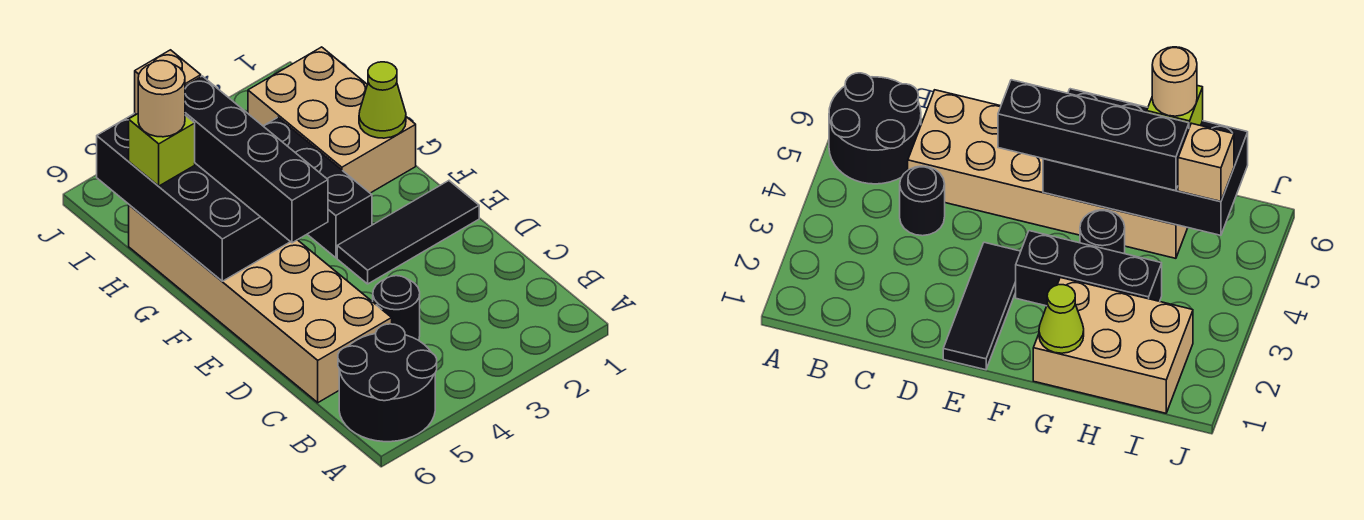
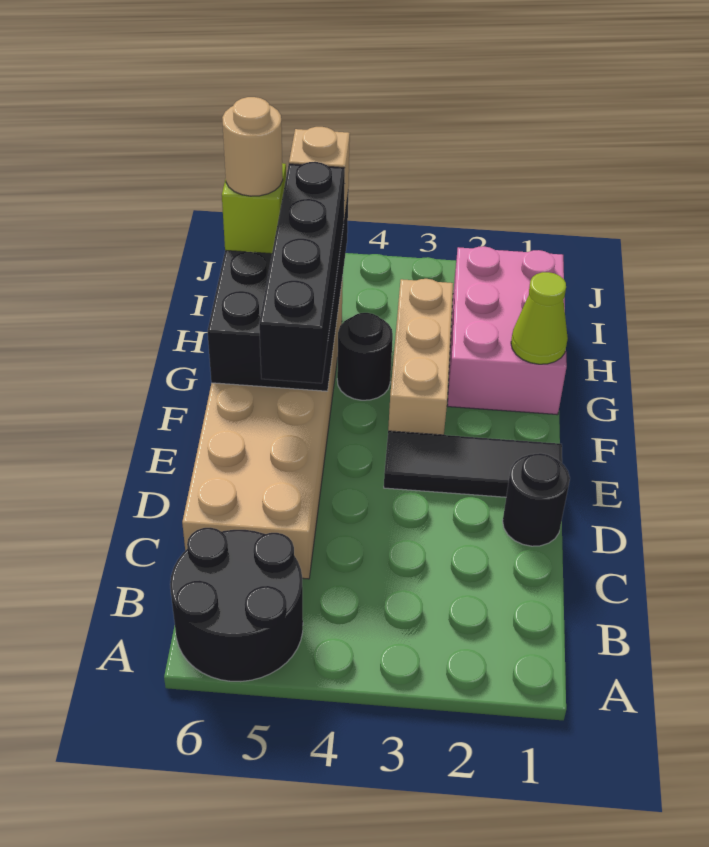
black 1x1 round brick [373,276,420,340] -> black 1x1 round brick moved to [503,453,570,546]
black 1x3 brick [264,118,372,258] -> tan 1x3 brick [388,279,453,435]
tan 2x3 brick [248,47,416,193] -> pink 2x3 brick [448,246,567,415]

